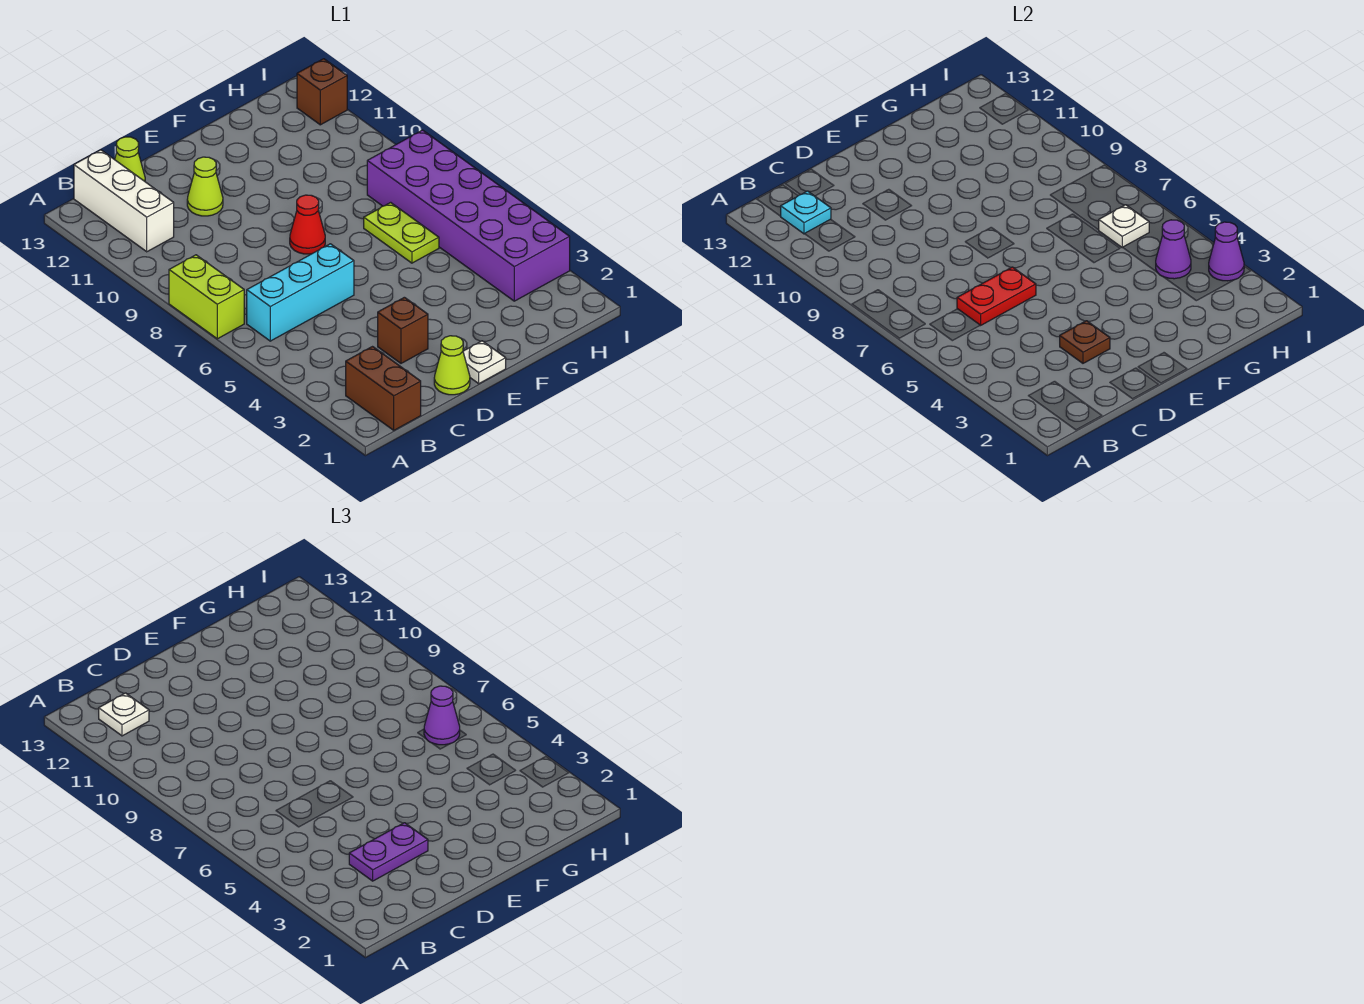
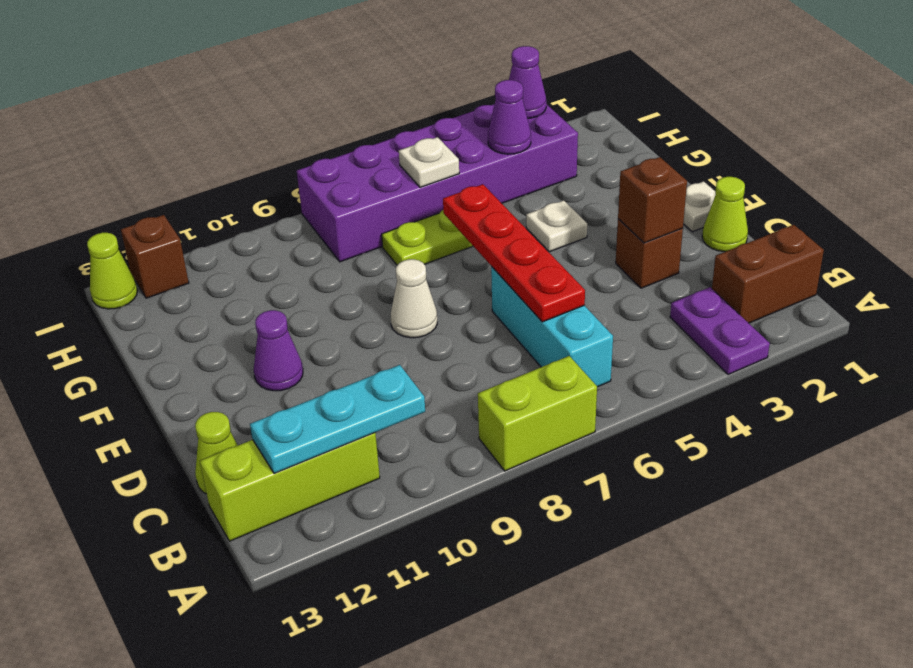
white 1x3 brick [74,150,174,252] -> lime 1x3 brick [200,433,380,541]
cyan 1x1 plate [781,191,831,234] -> cyan 1x3 plate [250,365,425,473]
white 1x1 plate [99,693,149,736] -> white 1x1 plate moved to [526,200,587,252]
purple 1x2 plate [349,823,428,881] -> purple 1x2 plate moved to [670,287,770,375]
red 1x2 plate [957,267,1036,325] -> red 1x4 plate [443,184,585,322]
brown 1x1 plate [1060,321,1110,363] -> brown 1x1 brick [618,157,687,243]
lime 1x1 cone [187,157,223,216] -> lime 1x1 cone moved to [87,233,137,309]
red 1x1 cone [290,195,325,254] -> white 1x1 cone [391,259,437,338]
purple 1x1 cone [424,686,460,745] -> purple 1x1 cone moved to [254,310,303,391]

